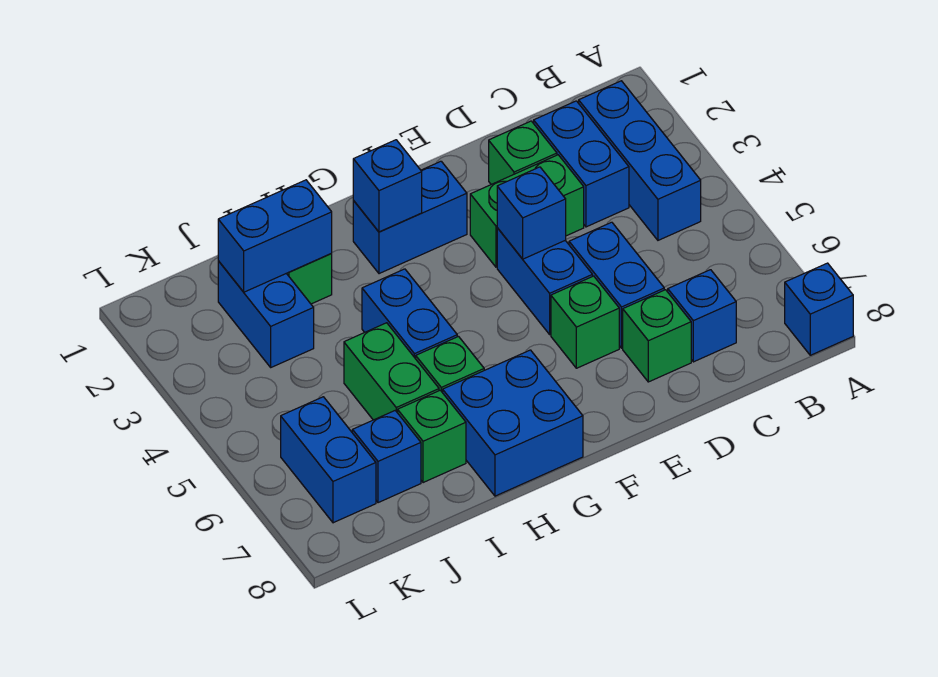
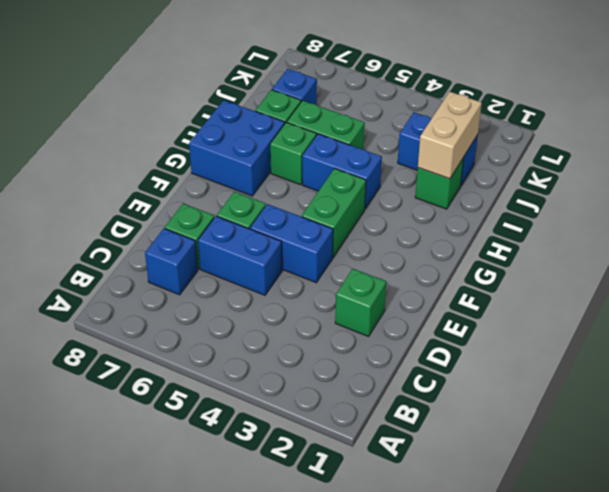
blue 1x1 brick [785,263,853,355] -> none
blue 1x3 brick [579,81,701,240] -> none
blue 1x2 brick [534,101,629,227] -> none
green 1x2 brick [470,155,584,267] -> green 1x2 brick moved to [302,168,366,257]
blue 1x1 brick [497,167,566,259] -> none
blue 1x2 brick [353,161,467,274] -> none
blue 1x1 brick [353,140,422,232] -> none
blue 1x2 brick [218,180,332,292] -> tan 1x2 brick [418,92,482,179]
blue 1x2 brick [281,397,376,523] -> none

